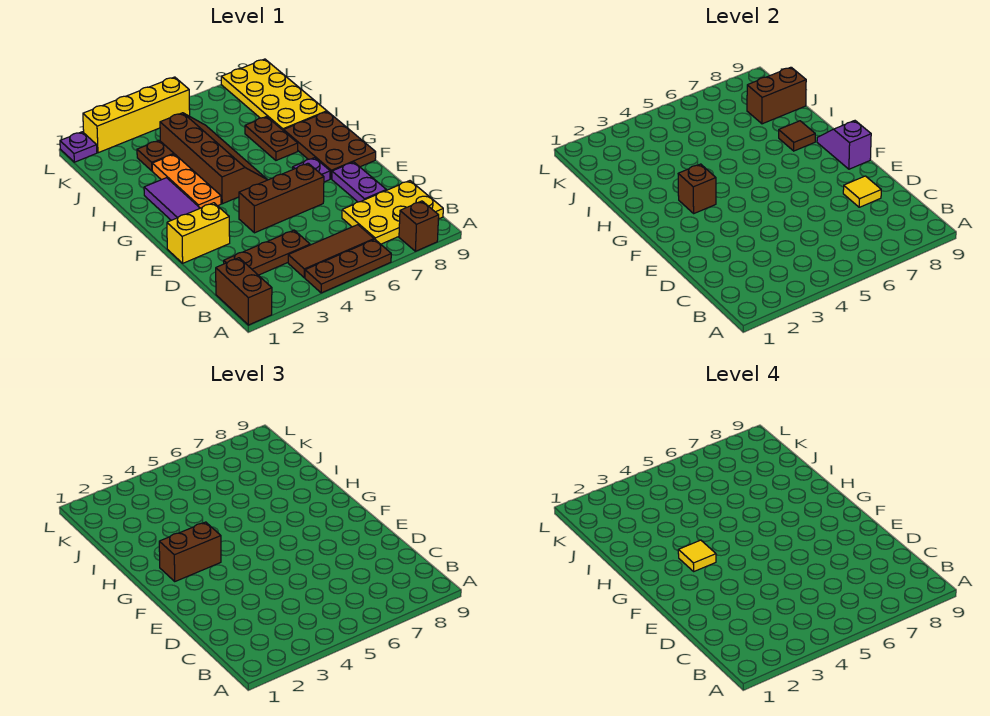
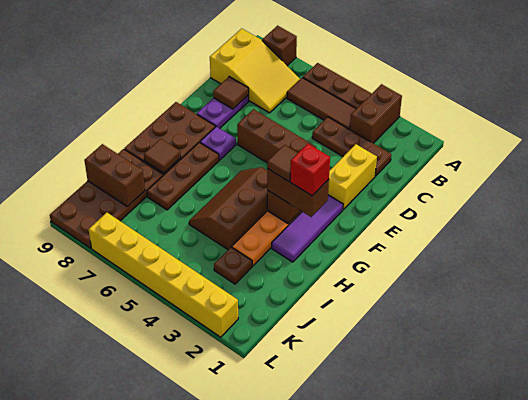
brown 1x2 brick [216,258,272,325] -> brown 1x2 brick moved to [350,84,402,143]
yellow 2x3 plate [342,181,443,244] -> yellow 2x3 slope [210,28,300,113]
yellow 1x1 tile [843,176,881,207] -> brown 1x1 tile [213,77,249,109]
yellow 1x2 brick [167,203,230,263] -> yellow 1x2 brick turned to [328,144,377,210]
purple 1x2 slope [817,121,871,169] -> none
none -> red 1x1 brick [290,144,330,196]
yellow 1x1 tile [678,540,716,571] -> brown 1x1 tile [267,145,298,181]
brown 2x4 slope [160,113,267,204] -> brown 2x3 slope [189,167,267,250]
brown 1x2 plate [245,117,298,160] -> brown 1x3 plate [147,142,219,210]
yellow 2x4 plate [221,59,327,131] -> brown 2x4 plate [50,149,163,248]
purple 1x1 plate [60,132,97,162] -> none
yellow 1x4 brick [83,77,190,153] -> yellow 1x6 brick [89,213,238,337]

